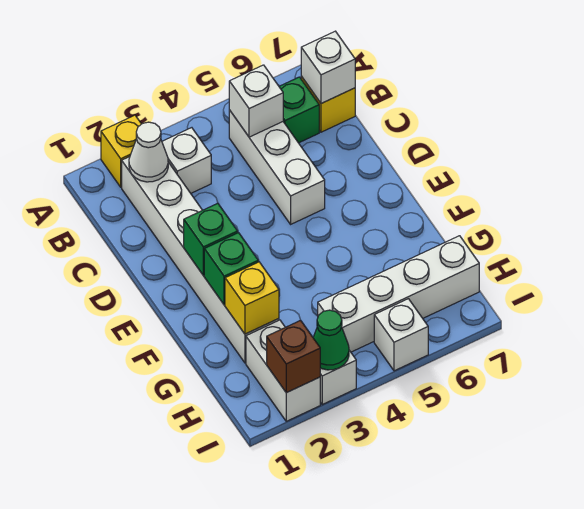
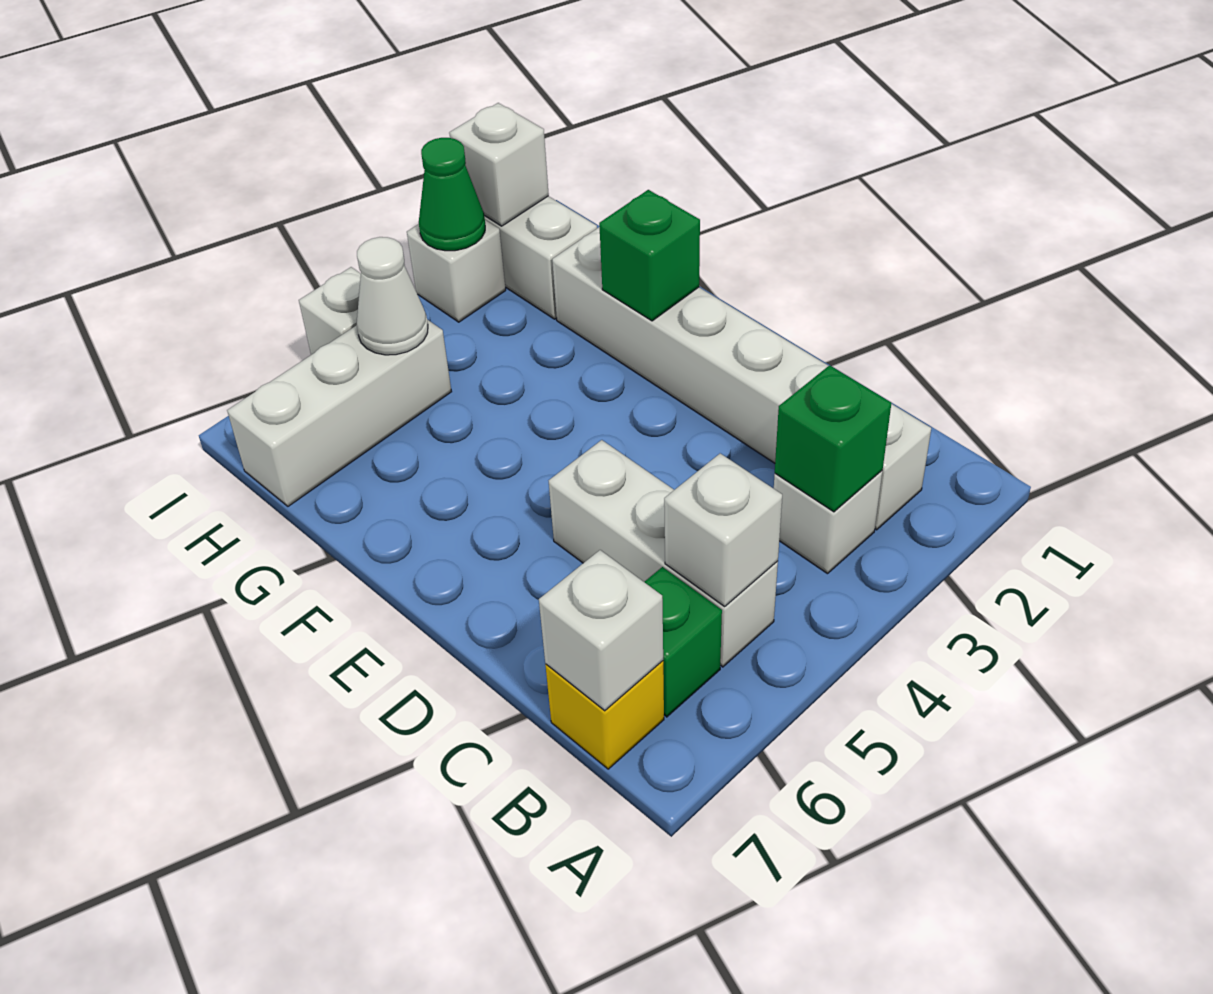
yellow 1x1 brick [101,115,141,187] -> none
white 1x1 cone [129,122,168,182] -> white 1x1 cone moved to [357,237,428,355]
green 1x1 brick [184,203,238,276] -> green 1x1 brick moved to [775,365,891,512]
yellow 1x1 brick [225,262,279,334] -> none
white 1x4 brick [318,236,479,352] -> white 1x3 brick [227,320,452,506]
brown 1x1 brick [267,320,320,393] -> white 1x1 brick [449,103,549,226]

